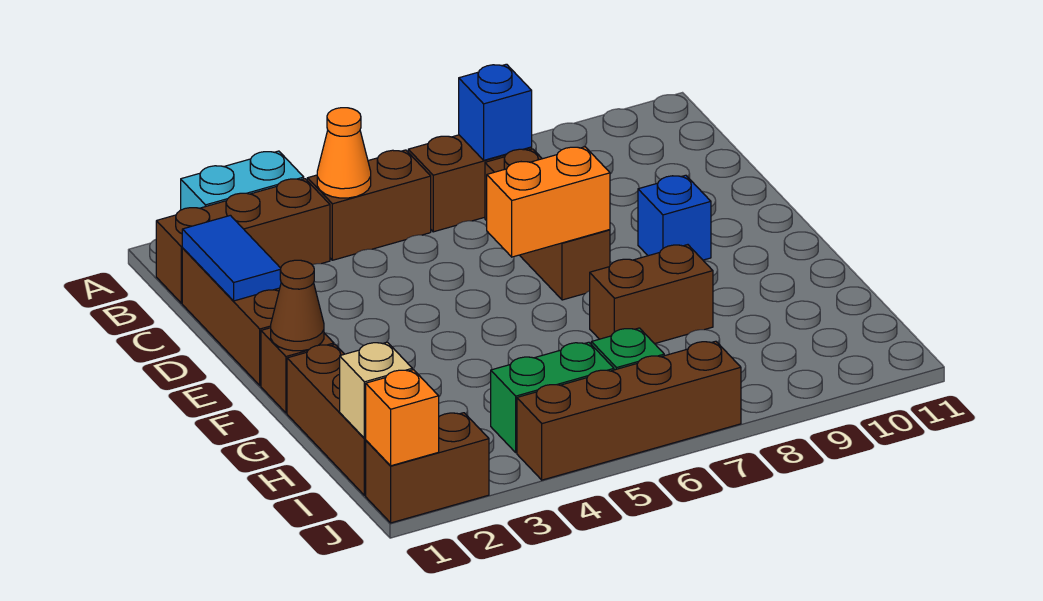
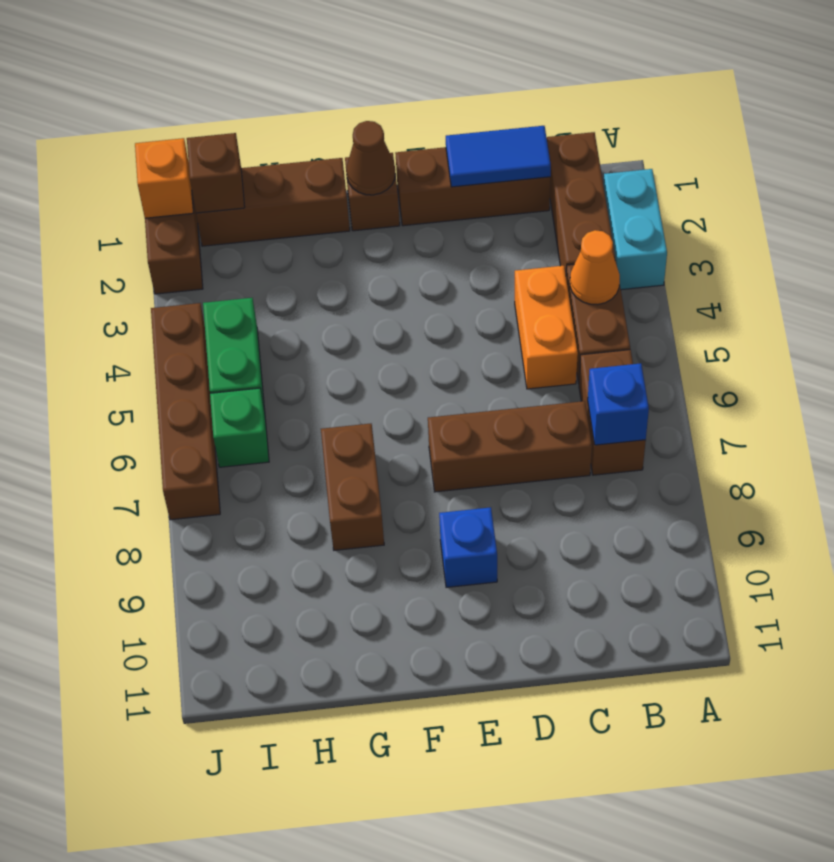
orange 1x2 brick [487,147,610,257] -> orange 1x2 brick moved to [515,266,578,389]
tan 1x1 brick [340,342,412,438] -> brown 1x1 brick [187,133,245,213]

